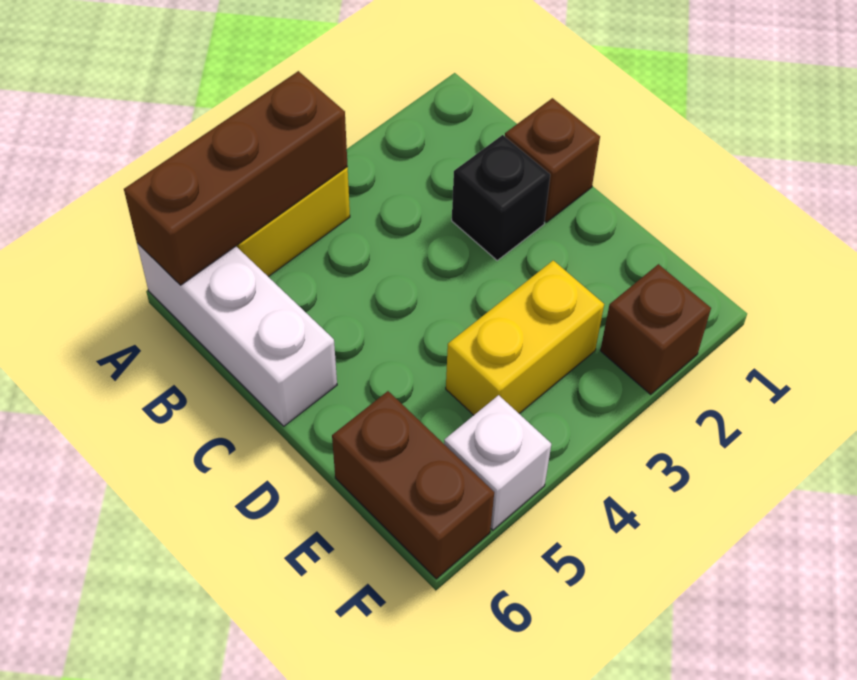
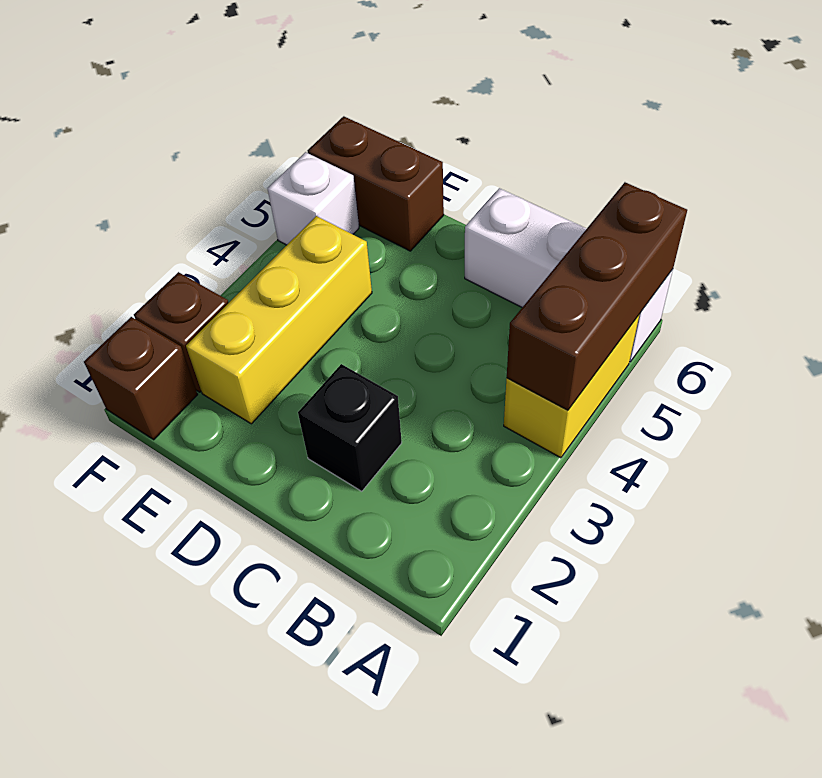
brown 1x1 brick [505,98,600,222] -> brown 1x1 brick moved to [84,317,198,440]
yellow 1x2 brick [446,260,604,415] -> yellow 1x3 brick [186,216,372,424]

